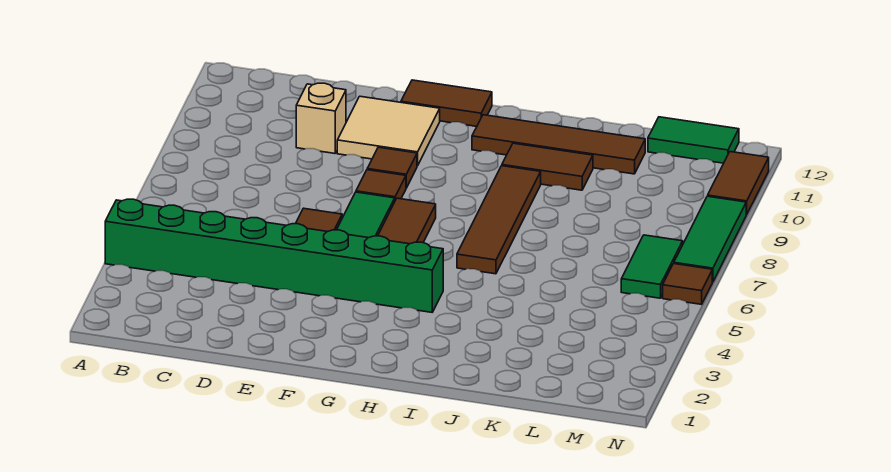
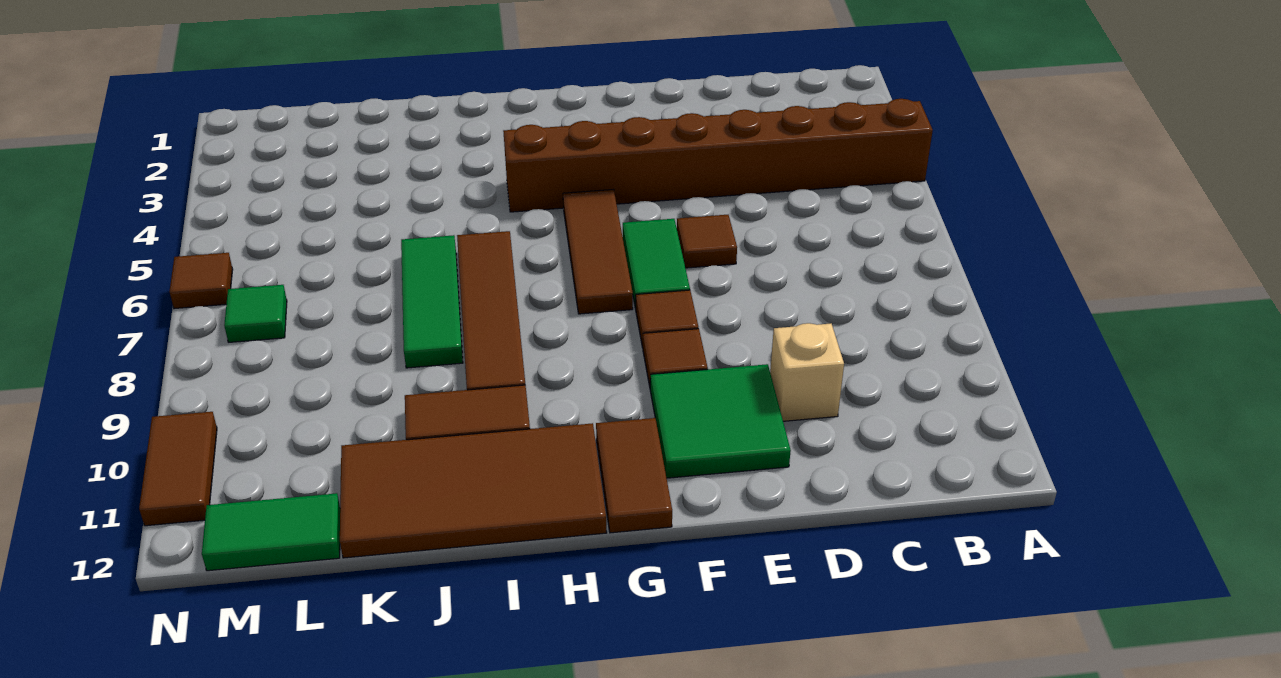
green 1x8 brick [105,199,443,312] -> brown 1x8 brick [503,99,933,212]
tan 2x2 tile [337,96,440,166] -> green 2x2 tile [650,364,791,478]
brown 1x2 tile [401,80,492,126] -> brown 1x2 tile turned to [596,418,672,533]
brown 1x4 tile [472,115,645,174] -> brown 2x4 tile [340,423,607,558]
green 1x2 tile [621,235,683,298] -> green 1x1 tile [224,285,287,342]
green 1x3 tile [674,196,746,282] -> green 1x3 tile moved to [401,235,463,368]

